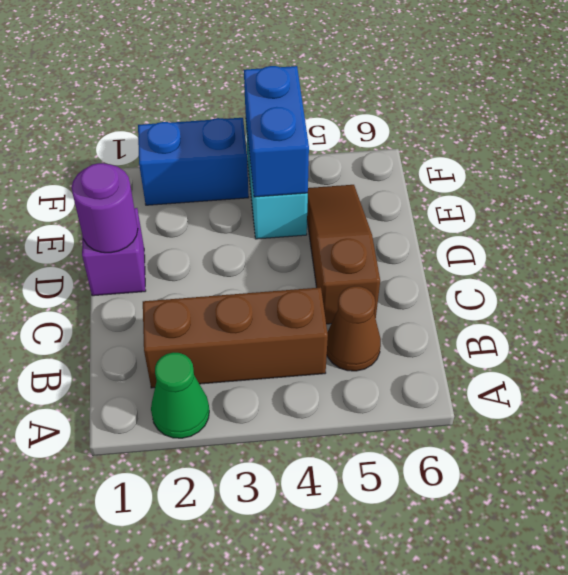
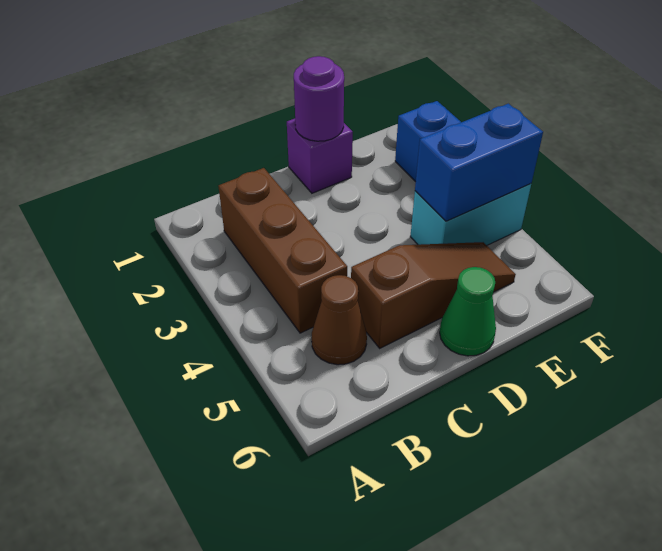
green 1x1 cone [151,352,209,438] -> green 1x1 cone moved to [440,267,496,356]

